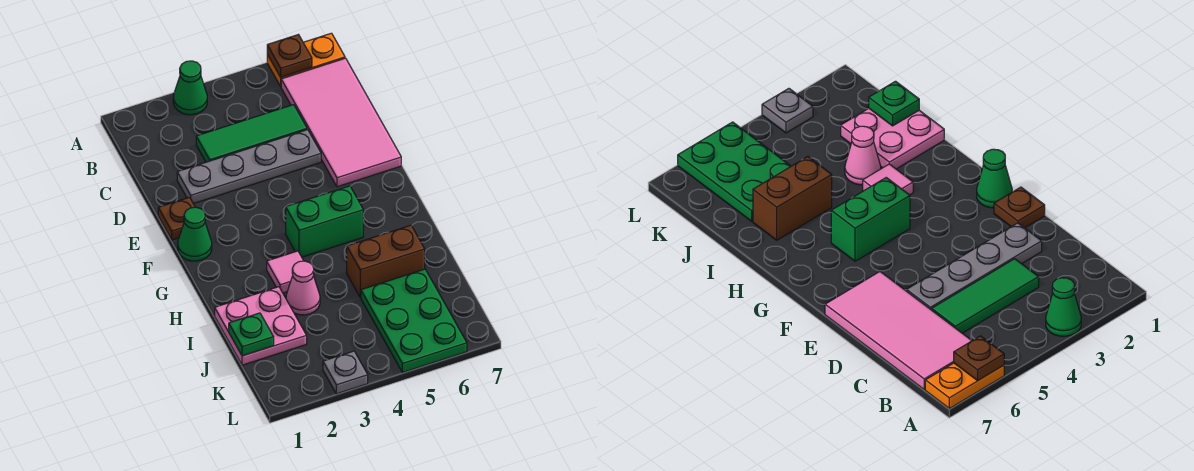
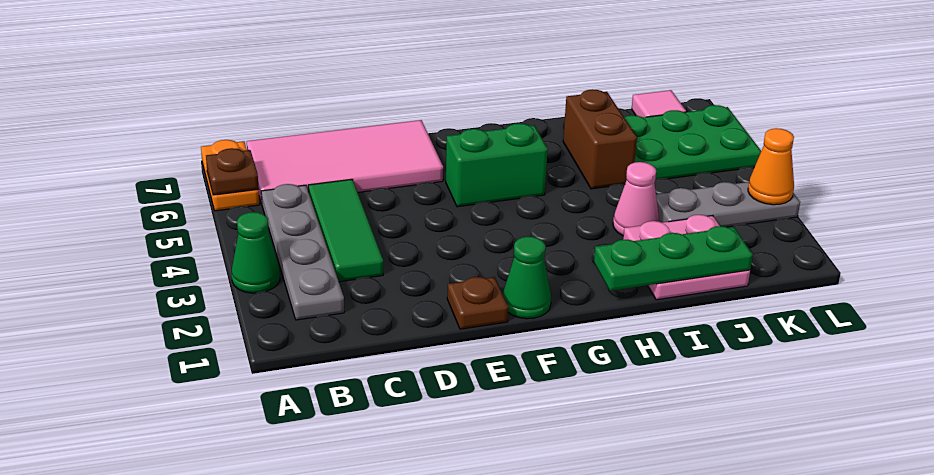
grey 1x4 plate [177,130,321,204] -> grey 1x4 plate moved to [261,184,344,320]
green 1x2 brick [286,186,363,257] -> green 1x2 brick turned to [446,123,548,207]
pink 1x1 tile [267,251,303,293] -> pink 1x1 tile moved to [632,90,686,117]
green 1x1 plate [229,313,274,356] -> green 1x3 plate [594,226,753,291]
grey 1x1 plate [323,351,368,394] -> grey 1x3 plate [656,182,800,227]
none -> orange 1x1 cone [748,128,794,205]

